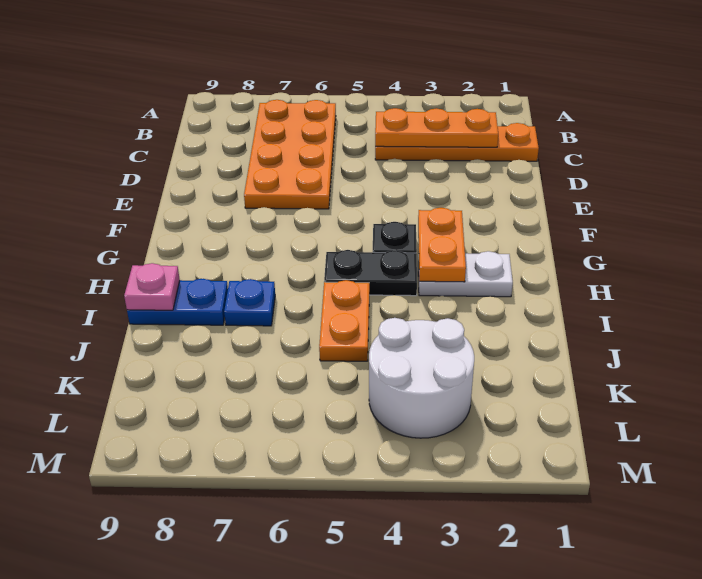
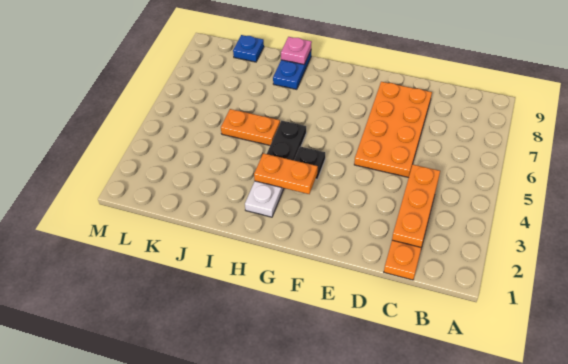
orange 2x4 plate [244,100,336,209] -> orange 2x4 plate turned to [354,82,432,178]
blue 1x1 plate [224,279,275,326] -> blue 1x1 plate moved to [233,35,264,62]
white 2x2 round brick [369,318,474,438] -> none

